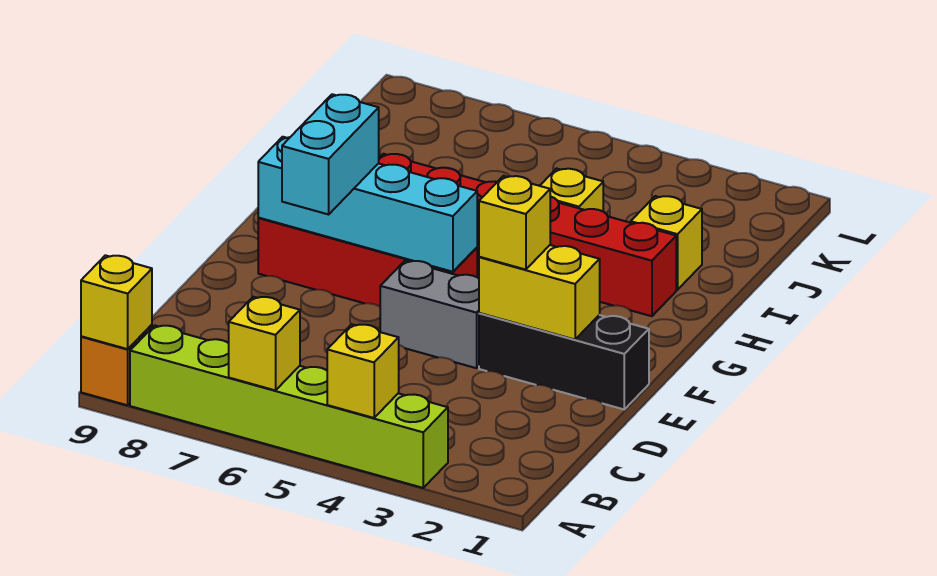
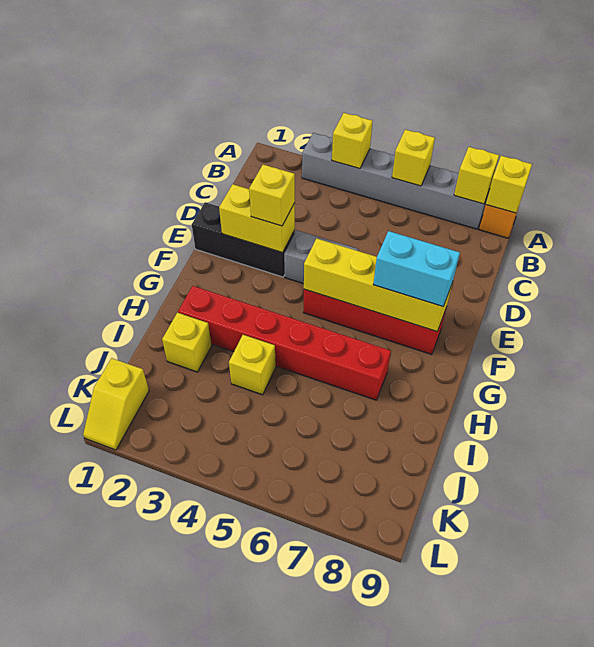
lime 1x6 brick [130,325,448,488] -> grey 1x6 brick [302,133,489,229]
none -> yellow 1x1 brick [454,147,499,204]
cyan 1x2 brick [282,94,379,214] -> cyan 1x2 brick turned to [373,231,460,307]
cyan 1x4 brick [258,137,477,272] -> yellow 1x4 brick [304,238,453,331]
none -> yellow 1x2 slope [83,358,149,450]

